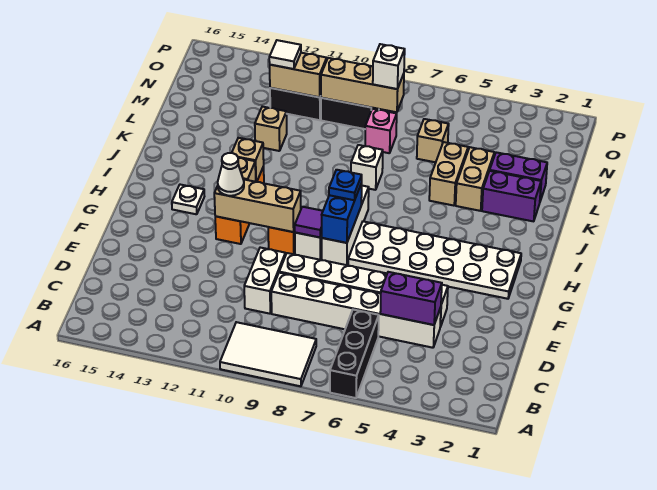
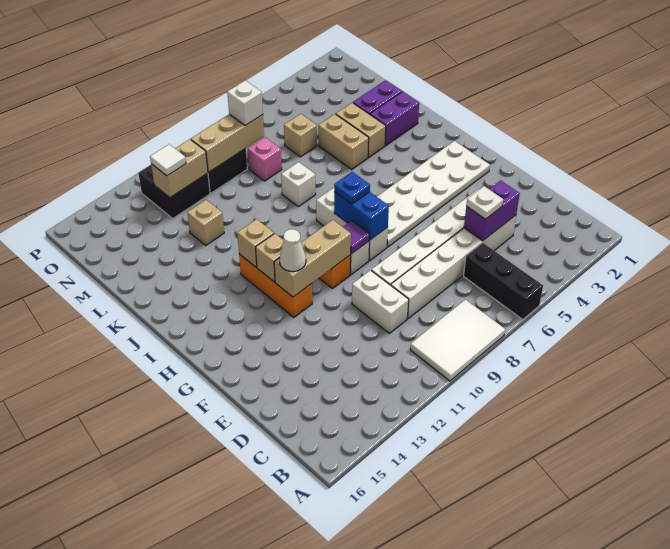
white 1x1 plate [172,185,204,214] -> white 1x1 plate moved to [466,186,503,219]

